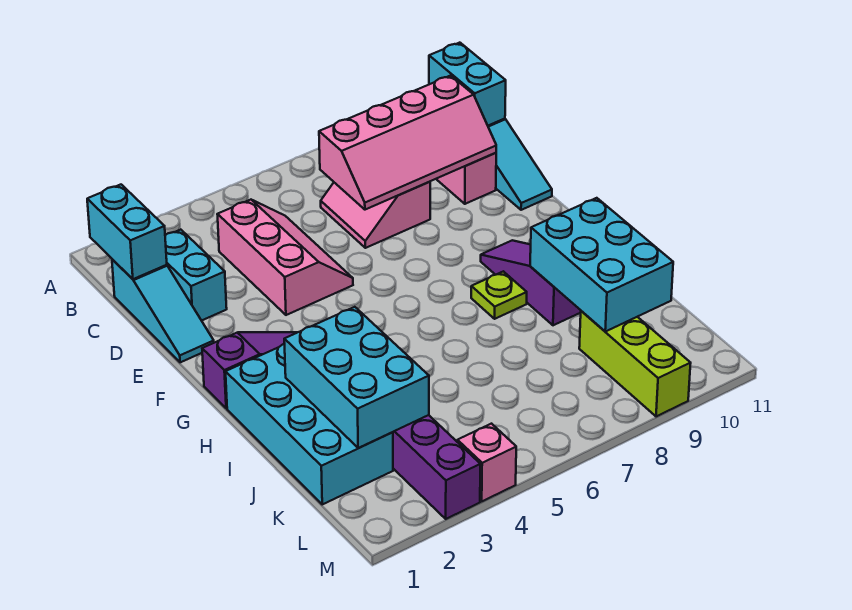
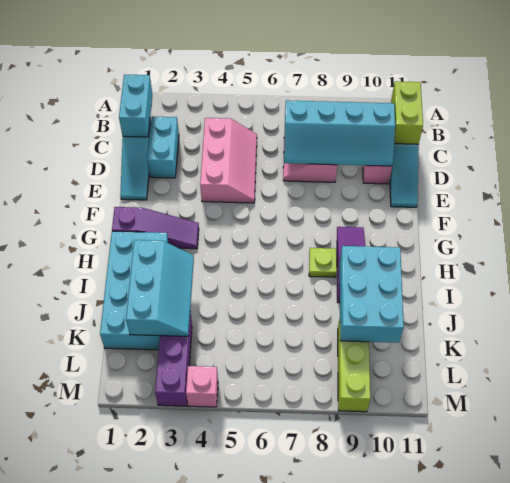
cyan 1x2 brick [429,43,506,126] -> lime 1x2 brick [391,81,423,144]
pink 2x4 slope [319,75,496,210] -> cyan 2x4 slope [284,100,395,166]
cyan 2x3 brick [284,307,429,448] -> cyan 2x3 slope [126,240,194,336]

